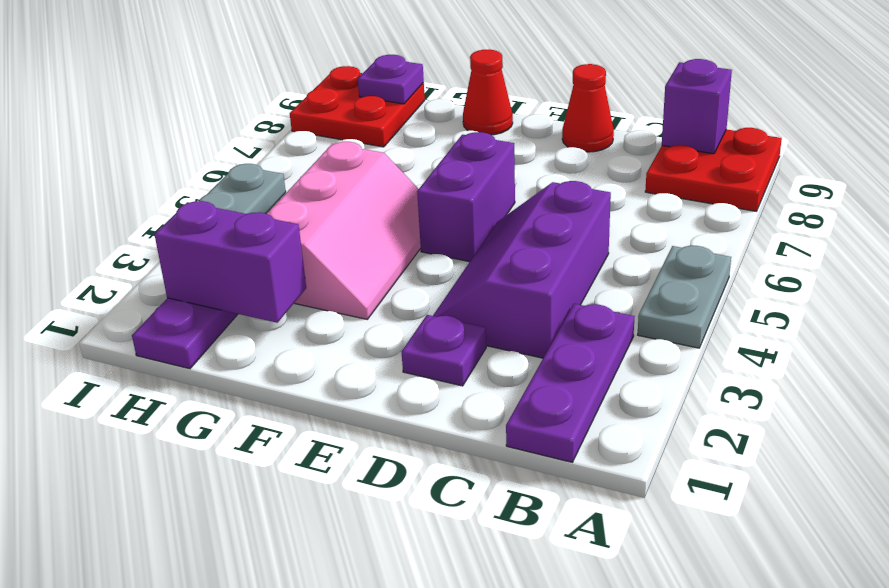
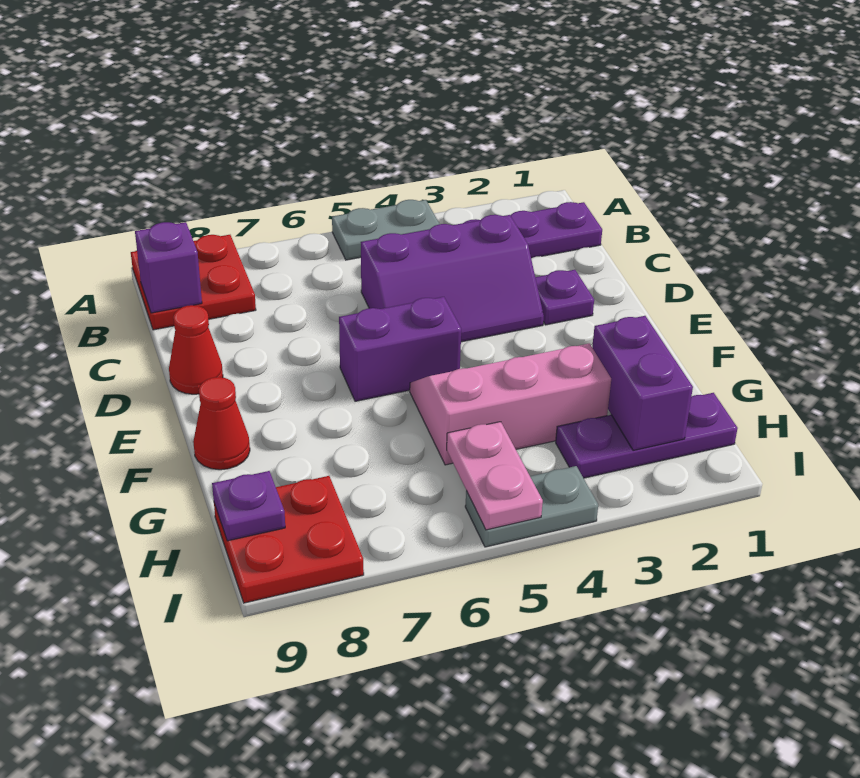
none -> pink 1x2 plate [447,422,543,530]

